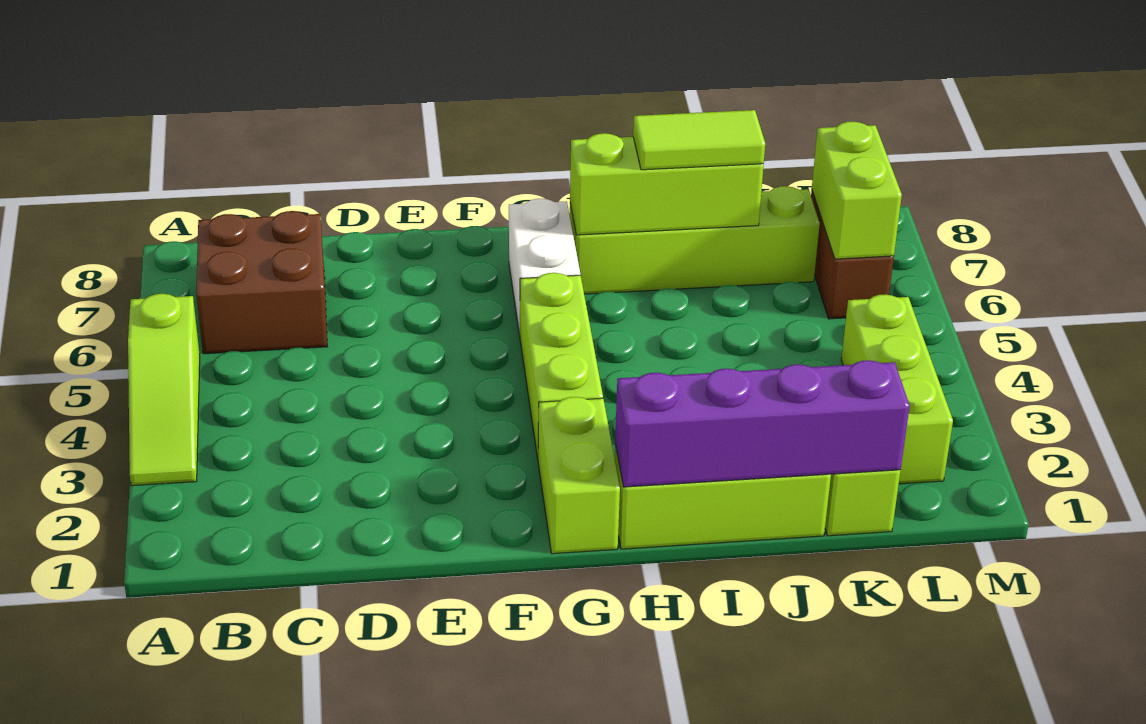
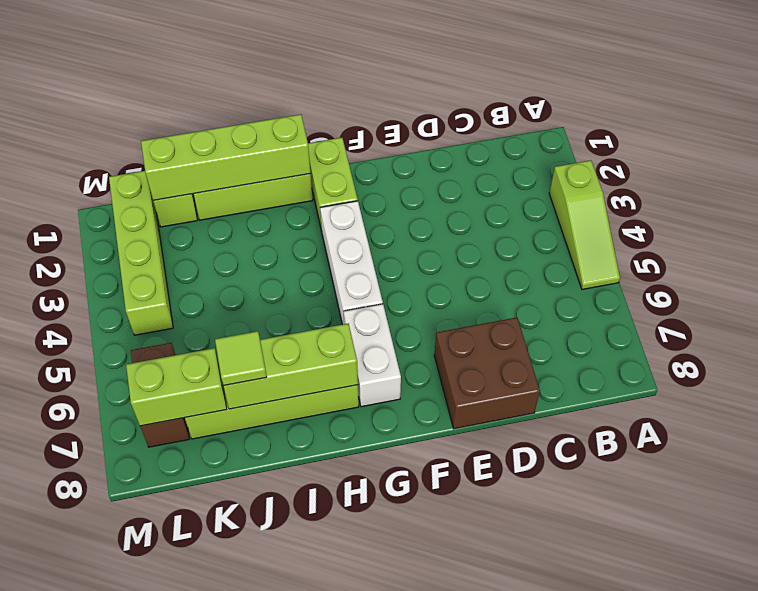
lime 1x3 slope [128,294,200,486] -> lime 1x3 slope turned to [549,160,620,290]
brown 2x2 brick [196,211,327,354] -> brown 2x2 brick moved to [434,317,540,429]
lime 1x3 brick [520,273,603,458] -> white 1x3 brick [320,201,383,324]
purple 1x4 brick [615,360,910,487] -> lime 1x4 brick [141,114,311,201]
lime 1x2 tile [633,110,765,170] -> lime 1x1 tile [215,331,267,386]
lime 1x3 brick [841,294,953,484] -> lime 1x4 brick [109,171,173,335]
lime 1x2 brick [812,122,902,259] -> lime 1x2 brick turned to [126,348,227,426]

